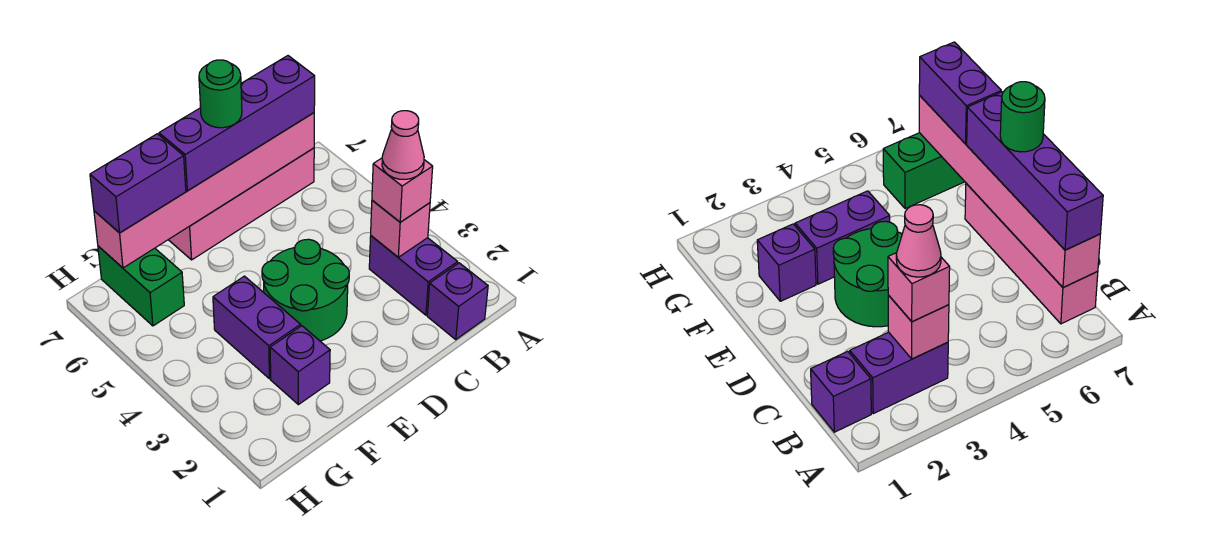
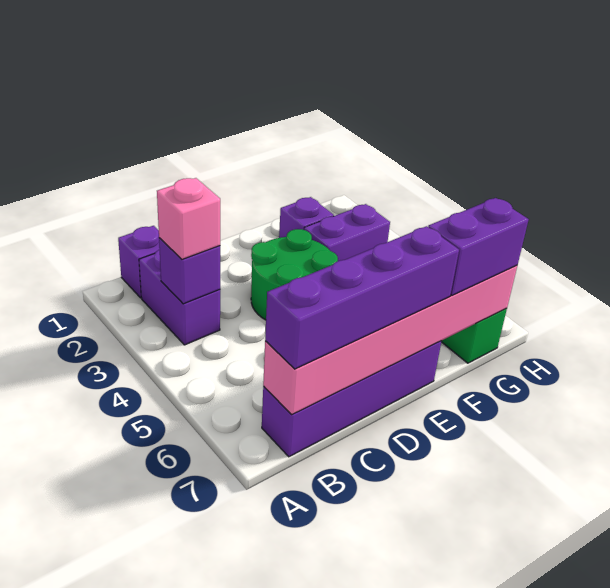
pink 1x1 brick [371,200,430,257] -> purple 1x1 brick [159,238,220,304]
pink 1x1 cone [382,111,424,179] -> none
pink 1x4 brick [168,148,314,260] -> purple 1x4 brick [262,341,441,457]
green 1x1 round brick [199,60,242,128] -> none
purple 1x2 brick [213,276,301,379] -> purple 1x2 brick turned to [304,204,390,261]

